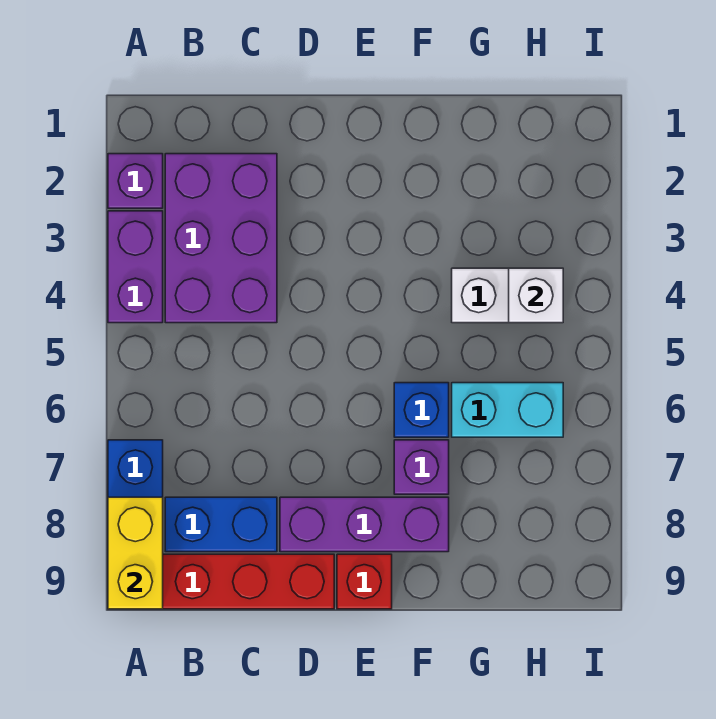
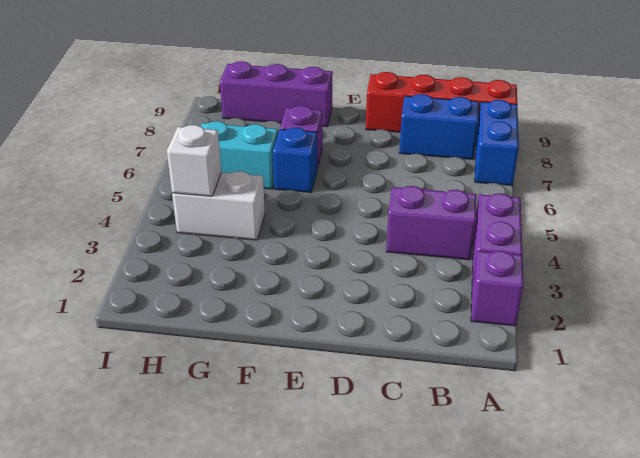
yellow 1x2 brick [108,497,163,609] -> none
purple 2x3 brick [165,154,277,323] -> purple 1x2 brick [386,186,477,260]
purple 1x3 brick [280,497,449,552] -> purple 1x3 brick moved to [220,61,333,127]
red 1x1 brick [337,554,392,609] -> none

